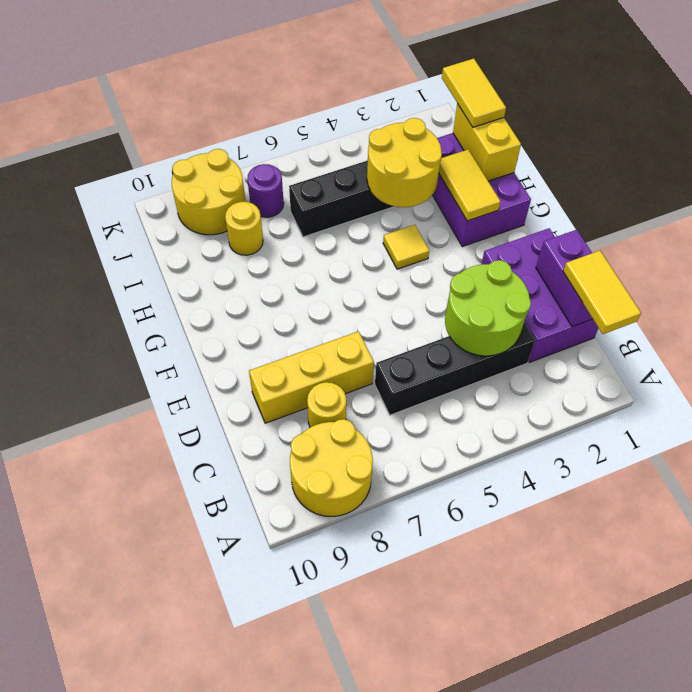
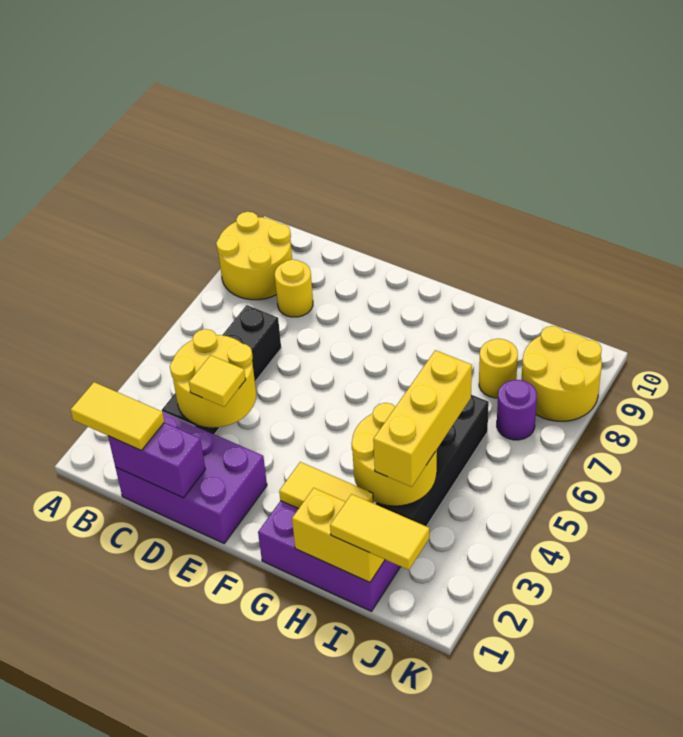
lime 2x2 round brick [445,260,531,356] -> yellow 2x2 round brick [170,329,256,428]
yellow 1x3 brick [249,331,374,423] -> yellow 1x3 brick moved to [373,350,472,487]
yellow 1x1 tile [383,225,429,269] -> yellow 1x1 tile moved to [189,355,246,407]

